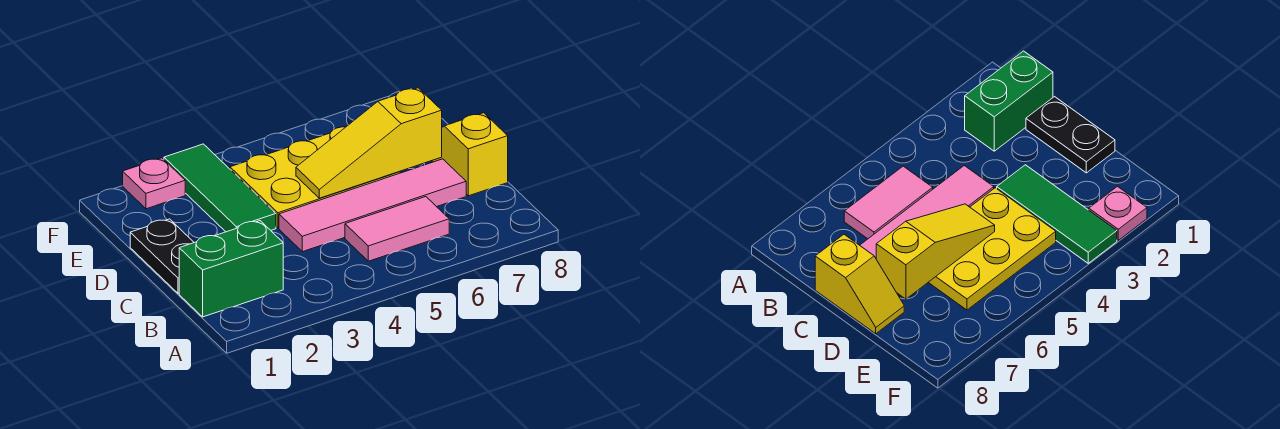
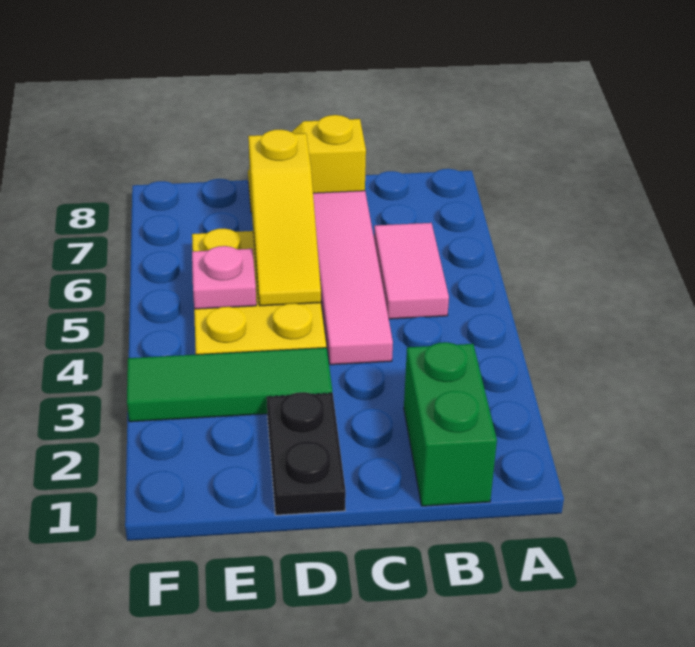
black 1x2 plate [130,219,194,293] -> black 1x2 plate turned to [267,392,346,515]
pink 1x1 plate [123,158,185,209] -> pink 1x1 plate moved to [192,246,256,309]

